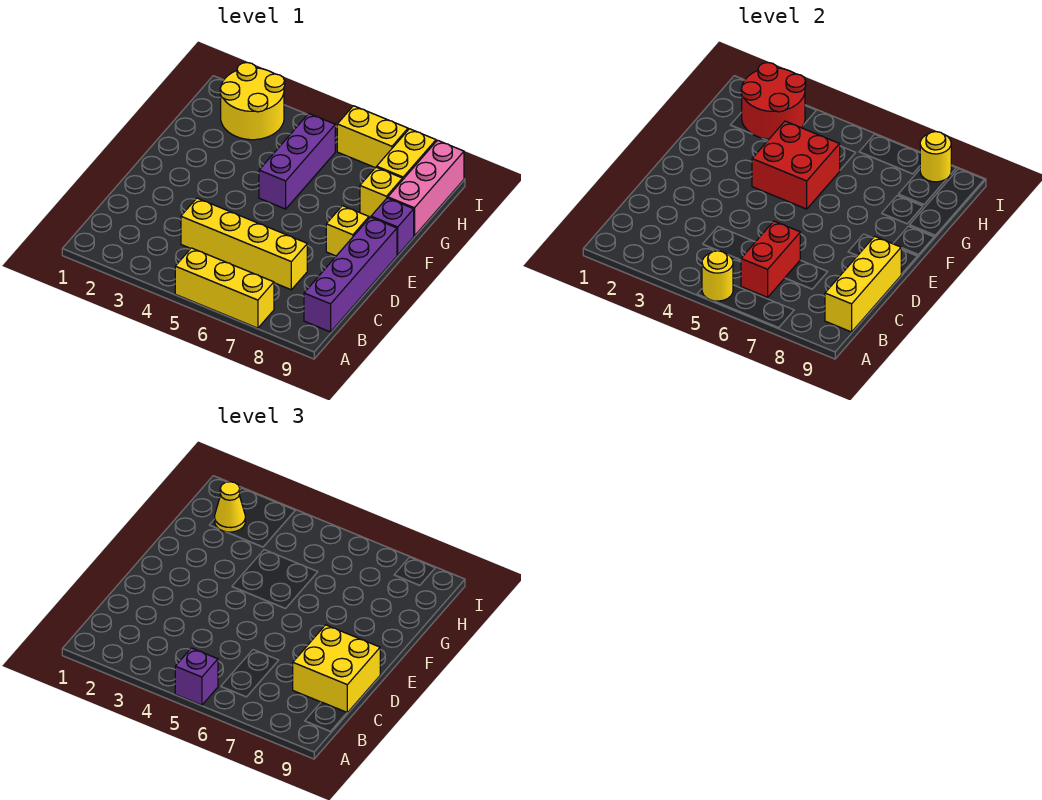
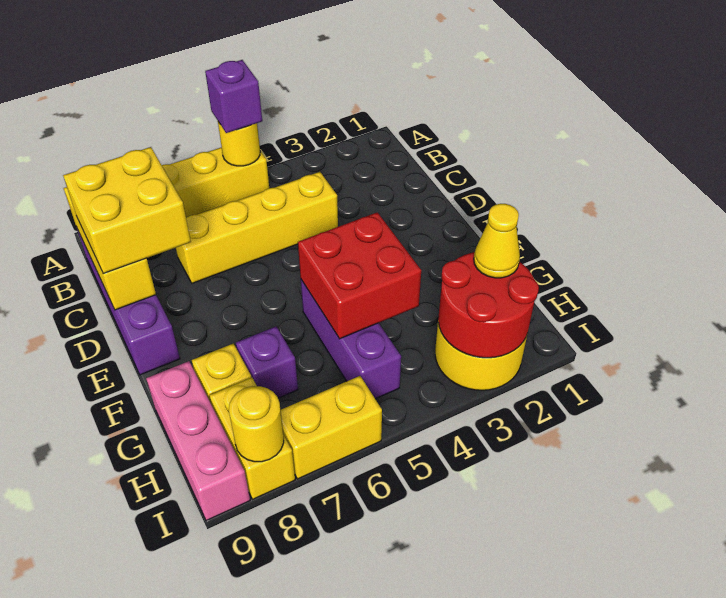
red 1x2 brick [741,221,800,297] -> none
yellow 1x1 brick [326,206,369,256] -> none
purple 1x1 brick [371,198,414,255] -> purple 1x1 brick moved to [236,327,298,398]

